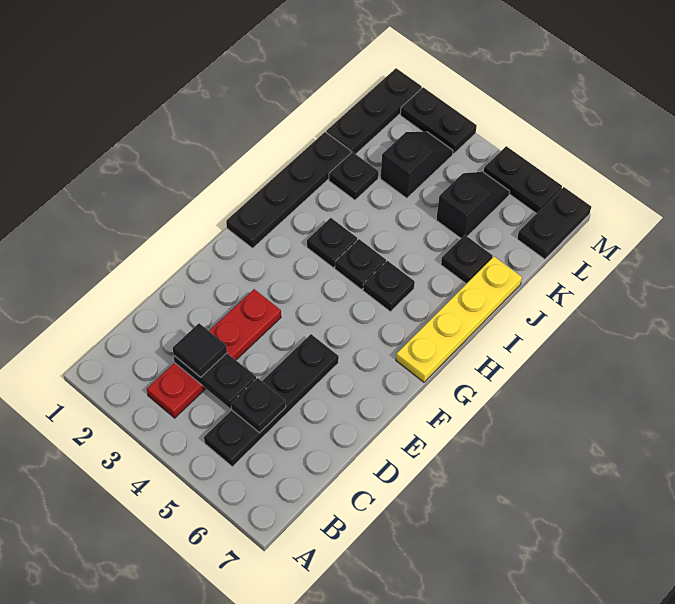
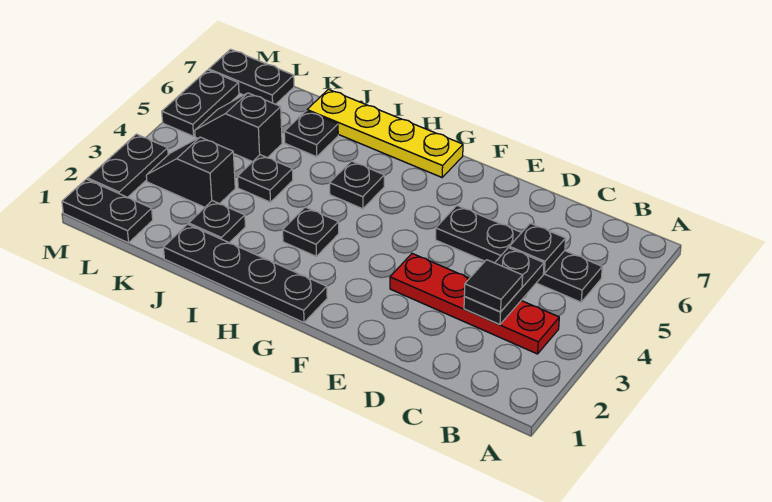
black 1x1 plate [335,239,386,289] -> black 1x1 plate moved to [238,155,293,202]
black 1x3 plate [326,68,422,154] -> black 1x2 plate [62,179,153,243]

